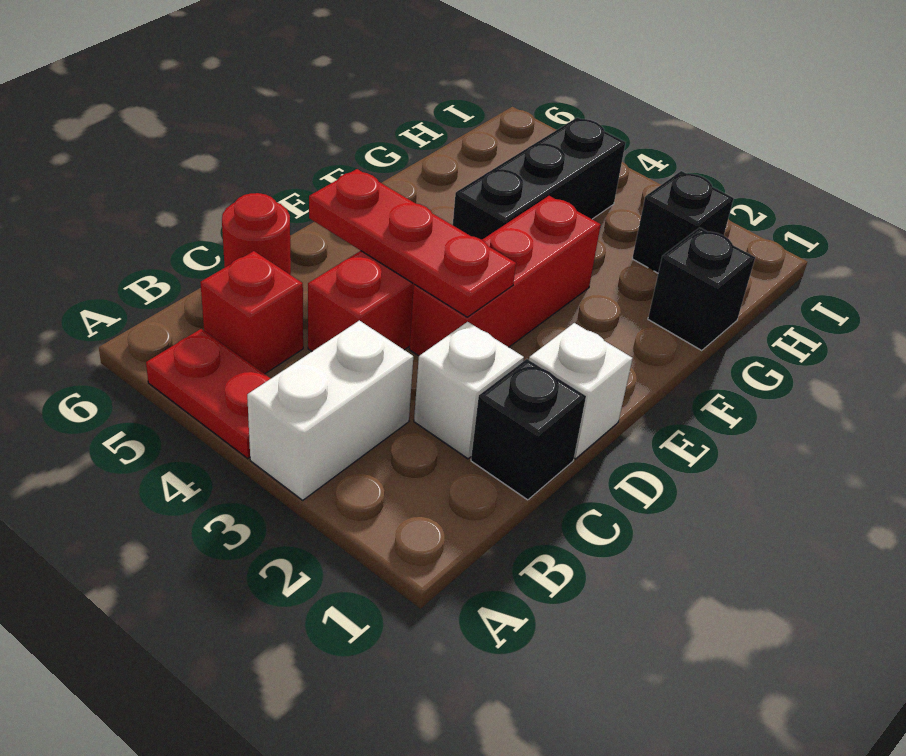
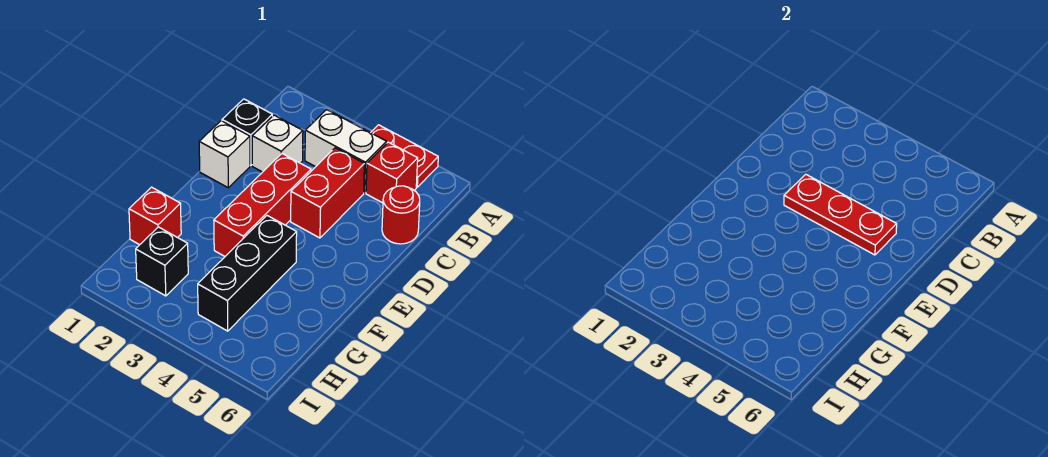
white 1x2 brick [247,320,413,500] -> white 1x2 brick turned to [305,110,387,193]
black 1x1 brick [648,228,755,351] -> red 1x1 brick [129,187,181,245]

